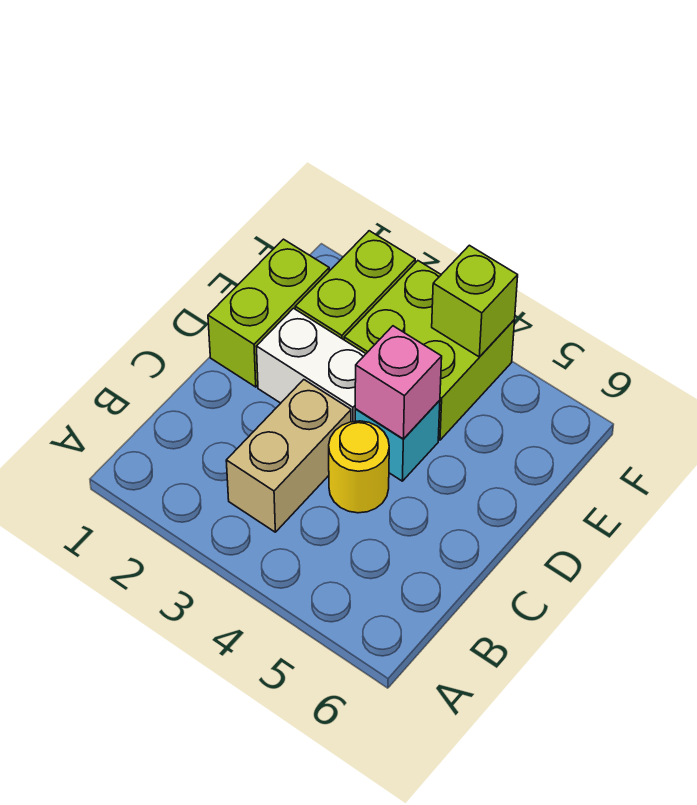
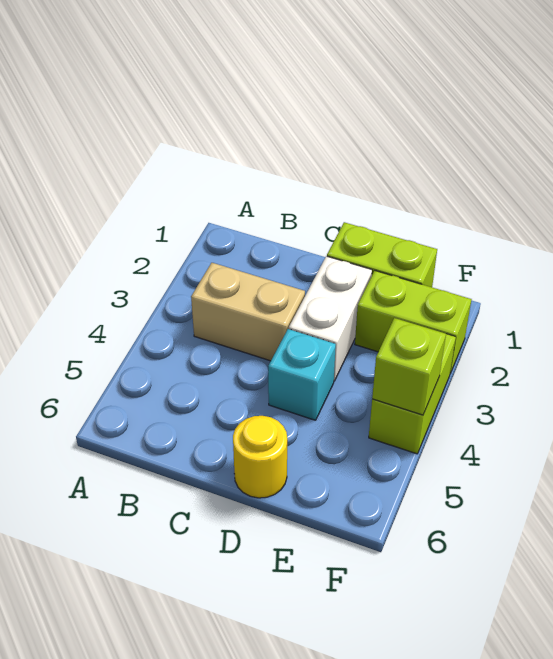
yellow 1x1 round brick [329,421,389,513] -> yellow 1x1 round brick moved to [233,416,287,498]
pink 1x1 brick [355,326,442,439] -> none
lime 2x2 brick [344,261,515,440] -> lime 1x2 brick [369,334,456,454]

